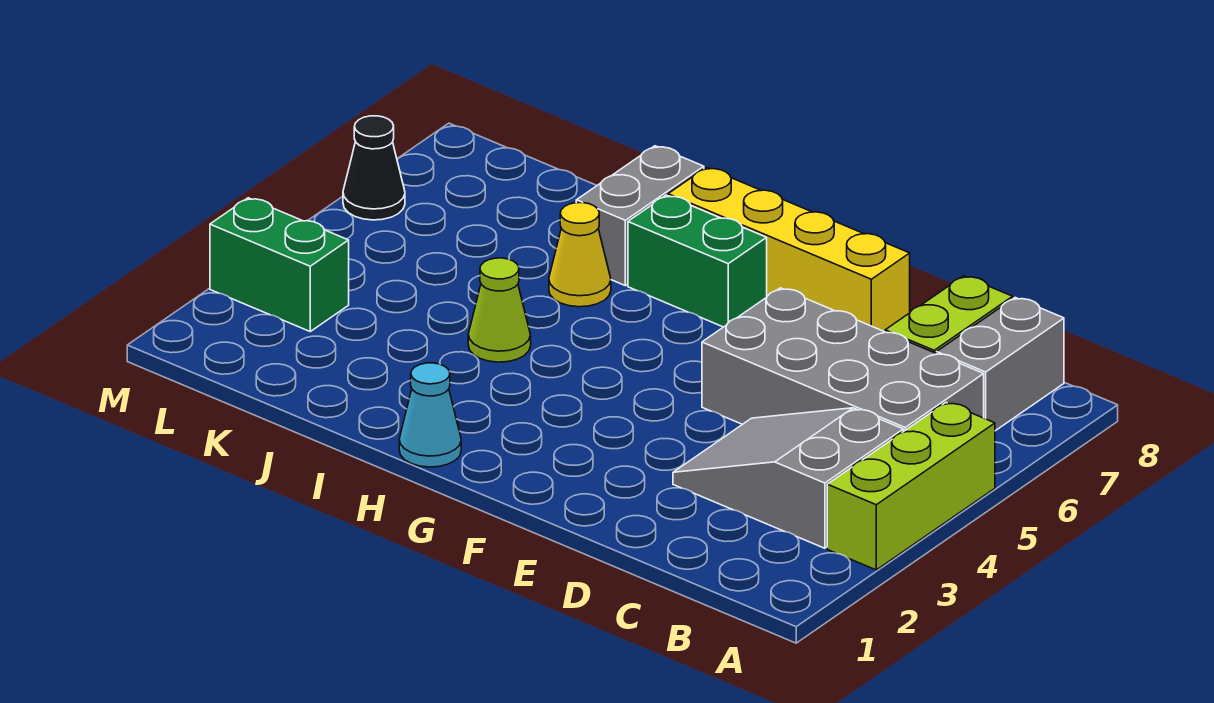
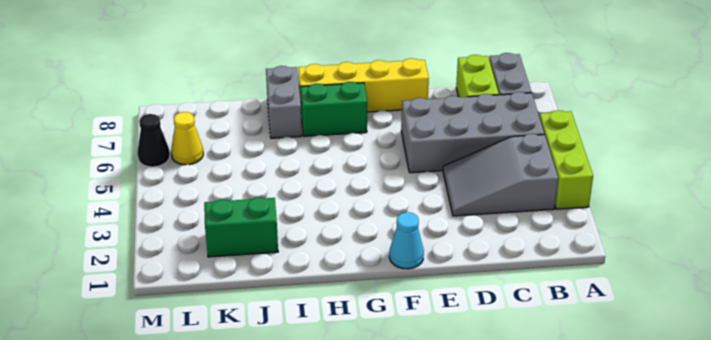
cyan 1x1 cone [399,363,461,467] -> cyan 1x1 cone moved to [389,212,424,269]
lime 1x1 cone [468,258,531,362] -> none
yellow 1x1 cone [549,203,611,307] -> yellow 1x1 cone moved to [171,112,203,165]
green 1x2 brick [210,198,349,331] -> green 1x2 brick moved to [204,197,278,257]

